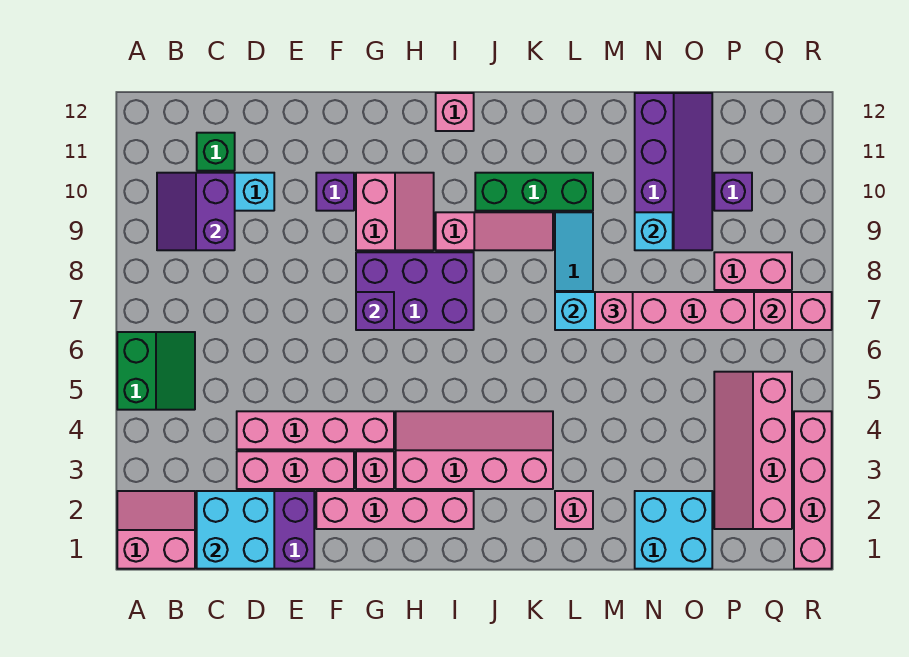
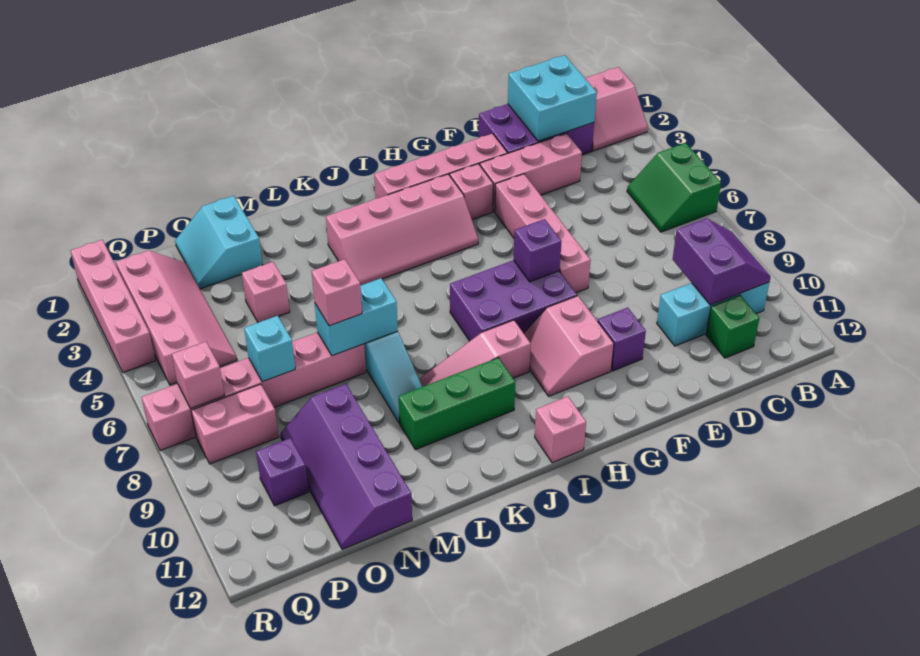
pink 1x4 brick [237,411,394,449] -> pink 1x4 brick turned to [495,174,591,293]
pink 1x1 brick [555,491,593,529] -> pink 1x1 brick moved to [242,262,290,322]
cyan 2x2 brick [635,491,712,569] -> cyan 2x2 slope [175,196,263,289]
cyan 1x1 brick [635,212,673,250] -> cyan 1x1 brick moved to [244,316,295,382]

